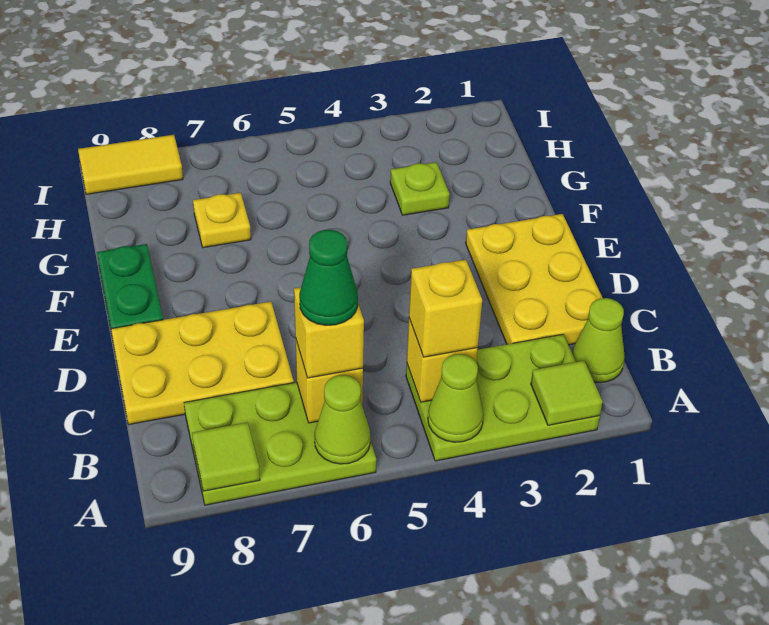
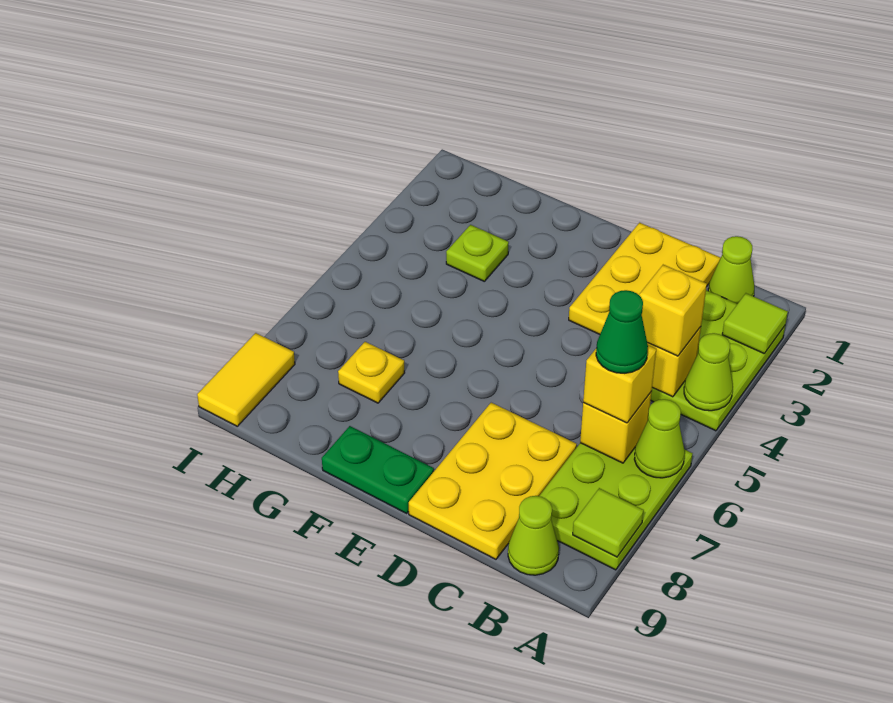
none -> lime 1x1 cone [508,496,559,575]
yellow 2x3 plate [466,214,602,345] -> yellow 2x3 plate turned to [569,223,721,334]

